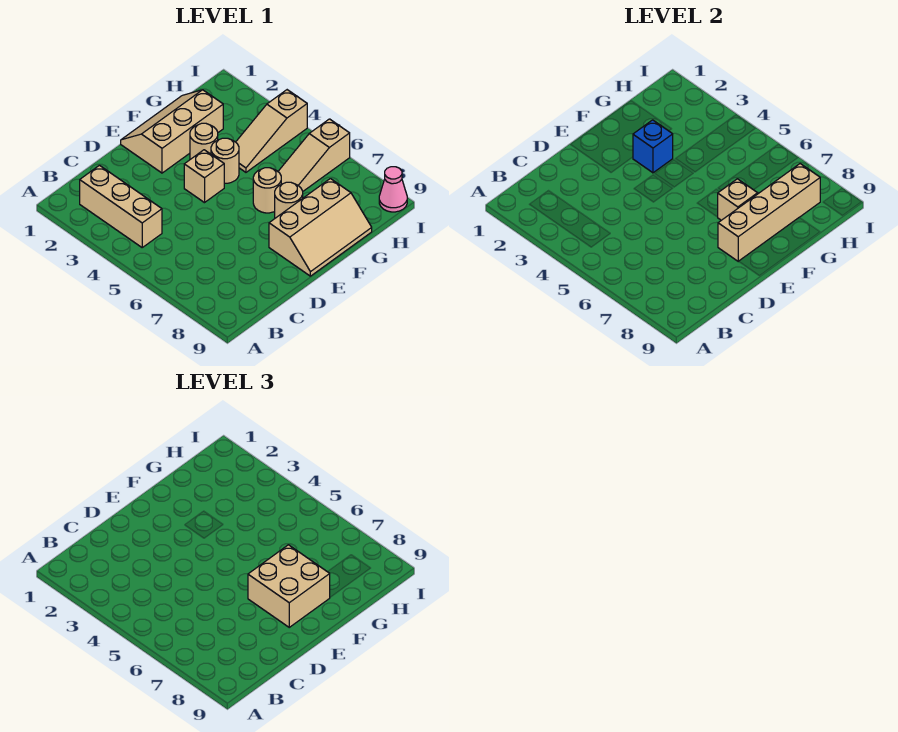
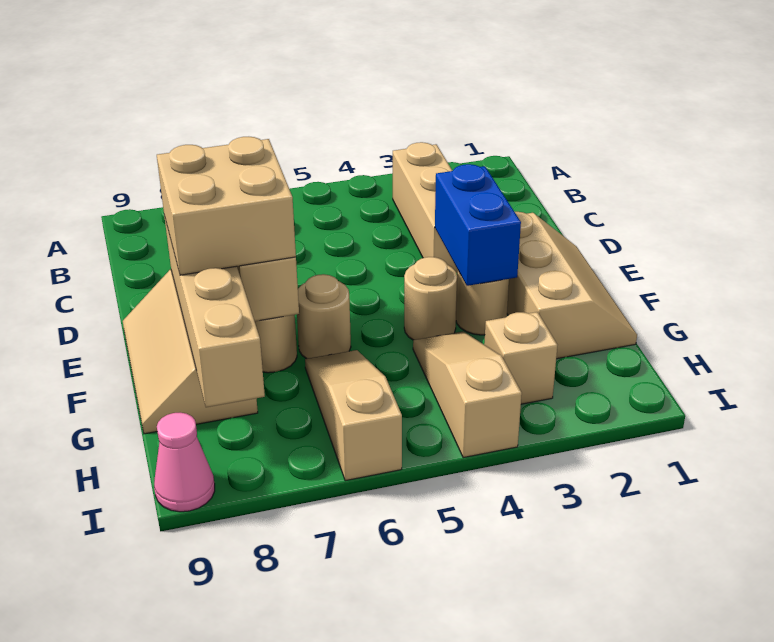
tan 1x3 brick [80,165,162,247] -> tan 1x3 brick turned to [393,142,457,273]
tan 1x1 brick [184,150,224,203] -> tan 1x1 brick moved to [484,312,557,404]
blue 1x1 brick [633,120,673,173] -> blue 1x2 brick [435,164,521,286]

